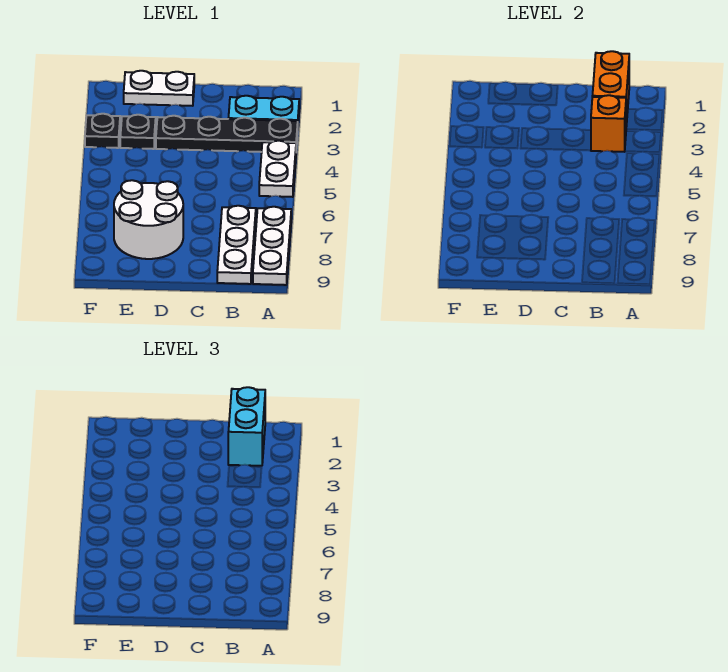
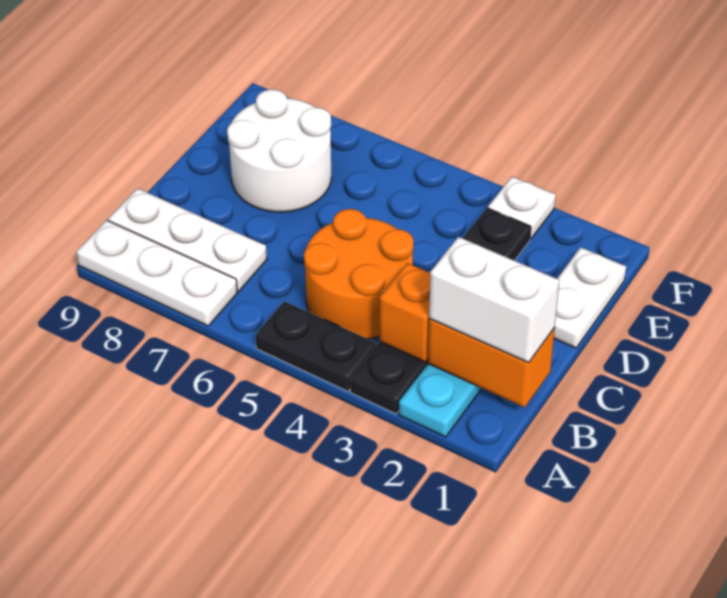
white 1x2 plate [259,141,296,197] -> black 1x2 plate [255,301,376,391]
cyan 1x2 brick [228,387,265,466] -> white 1x2 brick [429,237,559,363]
none -> orange 2x2 round brick [304,209,413,339]
black 1x1 plate [85,114,120,148] -> white 1x1 plate [488,177,556,239]

